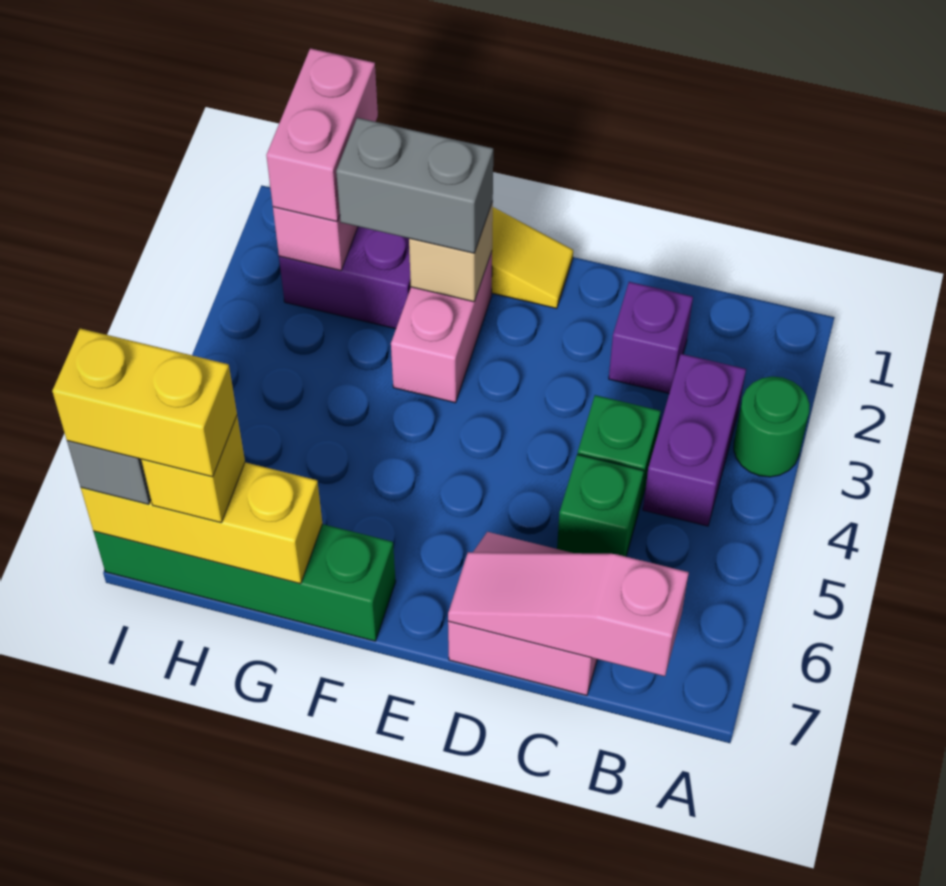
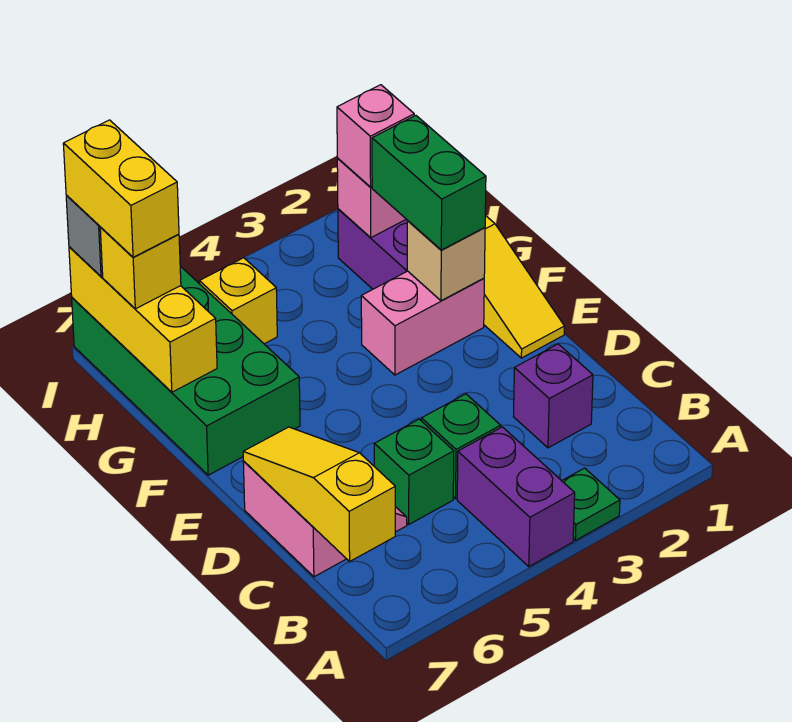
green 1x1 round brick [734,376,810,477] -> green 1x1 plate [562,468,620,540]
purple 1x2 brick [643,354,746,526] -> purple 1x2 brick turned to [457,427,575,566]
pink 1x3 slope [448,552,689,676] -> yellow 1x3 slope [243,427,395,561]
grey 1x2 brick [336,118,493,253] -> green 1x2 brick [372,116,486,250]
green 1x4 brick [93,524,396,641] -> green 2x4 brick [72,266,300,475]
pink 1x2 brick [266,48,378,222] -> pink 1x1 brick [337,85,414,187]
none -> yellow 1x1 brick [199,258,277,344]

